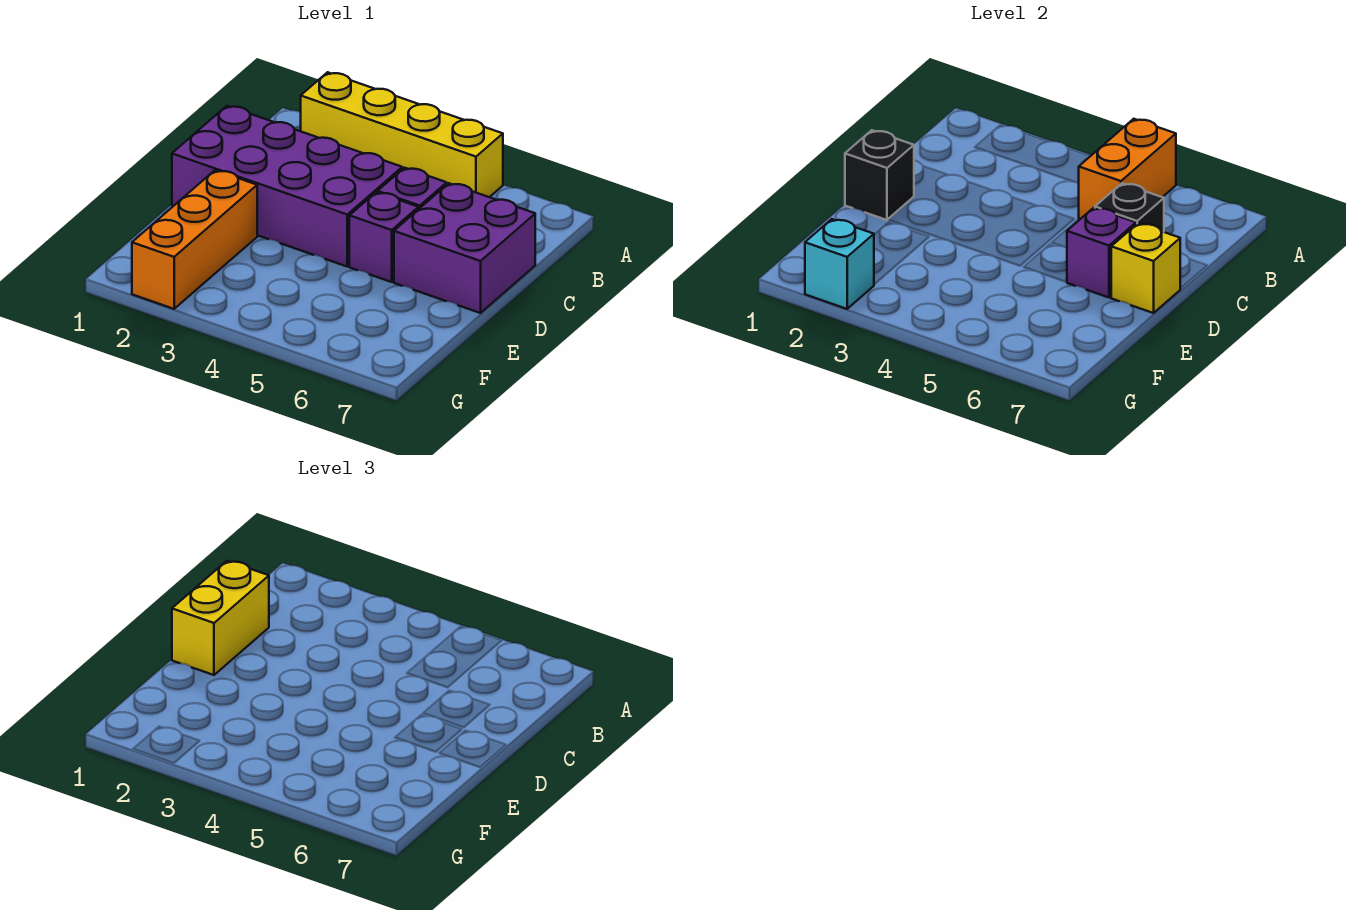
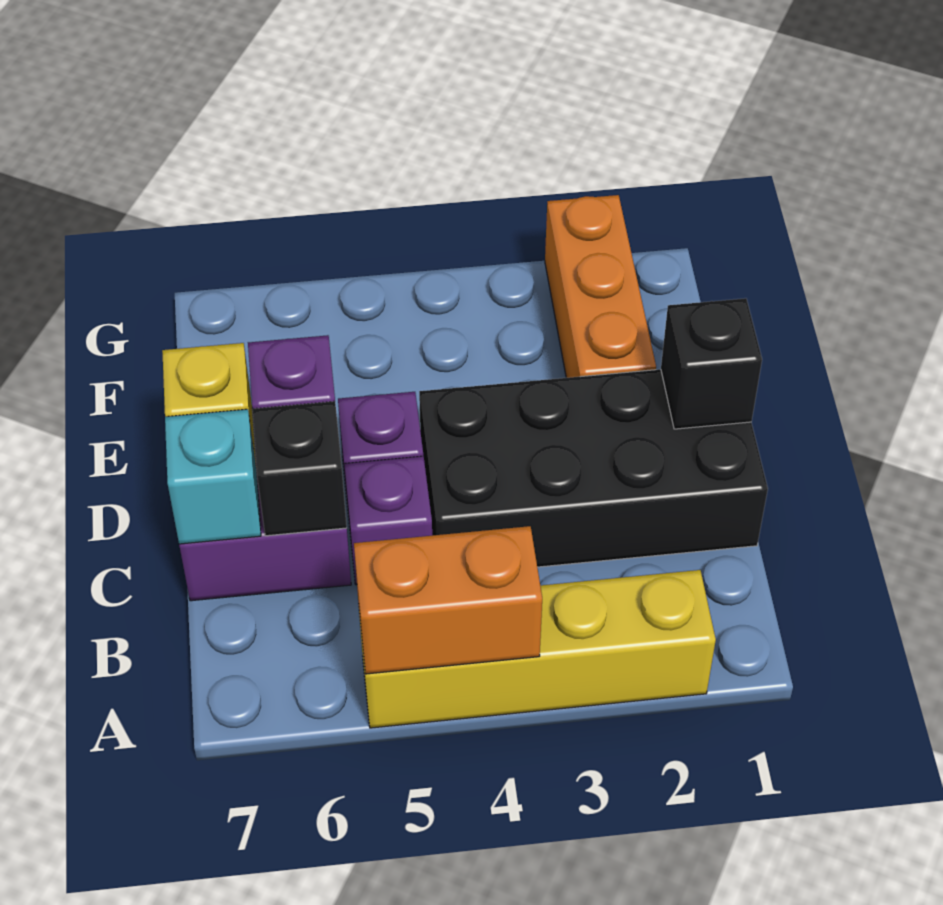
orange 1x2 brick [1079,119,1176,219] -> orange 1x2 brick turned to [354,526,542,674]
purple 2x4 brick [172,106,402,266] -> black 2x4 brick [419,369,768,567]
yellow 1x2 brick [172,561,269,675] -> none
cyan 1x1 brick [805,219,874,309] -> cyan 1x1 brick moved to [165,409,261,544]

